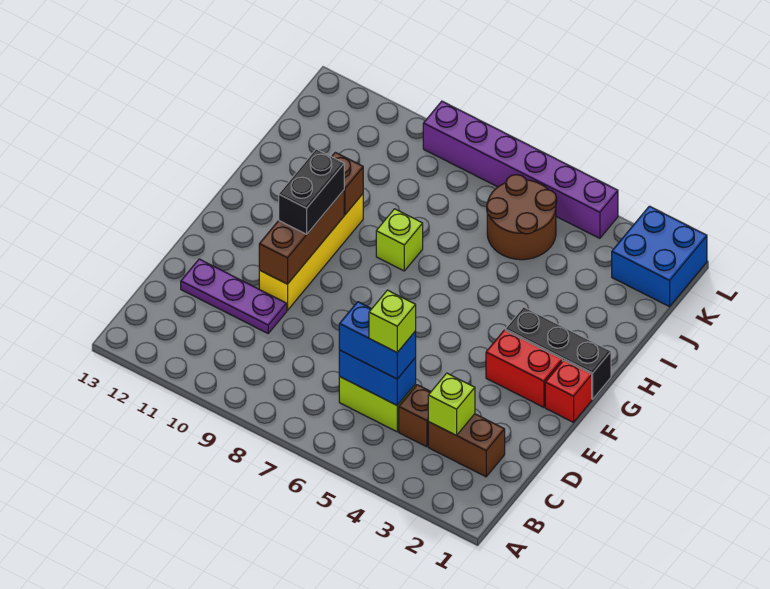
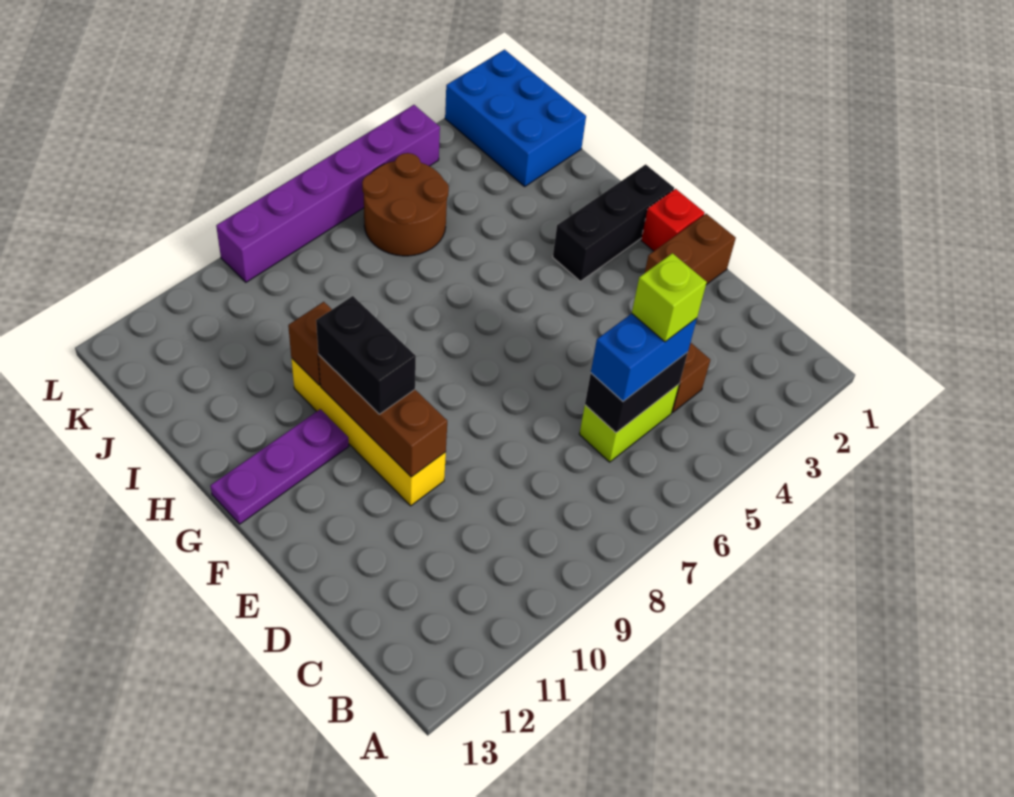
brown 1x2 brick [428,414,505,477] -> brown 1x2 brick moved to [645,214,736,285]
lime 1x1 brick [428,373,475,436] -> none
blue 1x2 brick [339,350,416,405] -> black 1x2 brick [585,352,688,433]
purple 1x3 plate [181,259,287,333] -> purple 1x3 plate moved to [210,409,349,524]
red 1x2 brick [486,330,562,407] -> none
lime 1x1 brick [376,209,423,271] -> none
blue 2x2 brick [612,206,707,307] -> blue 2x3 brick [445,50,586,186]

